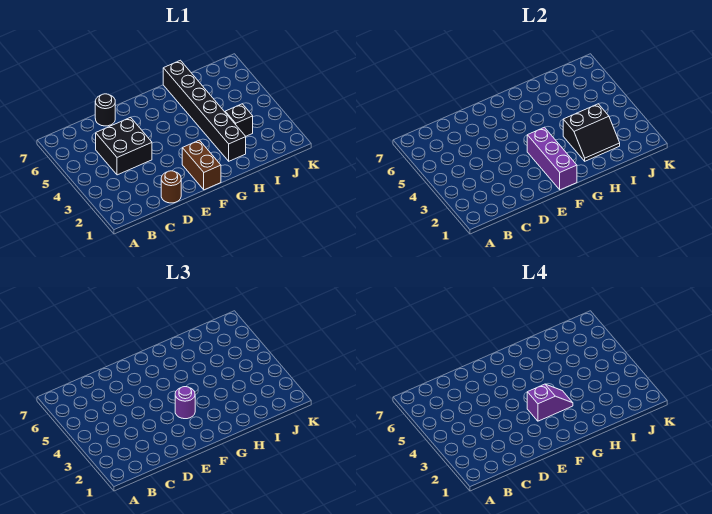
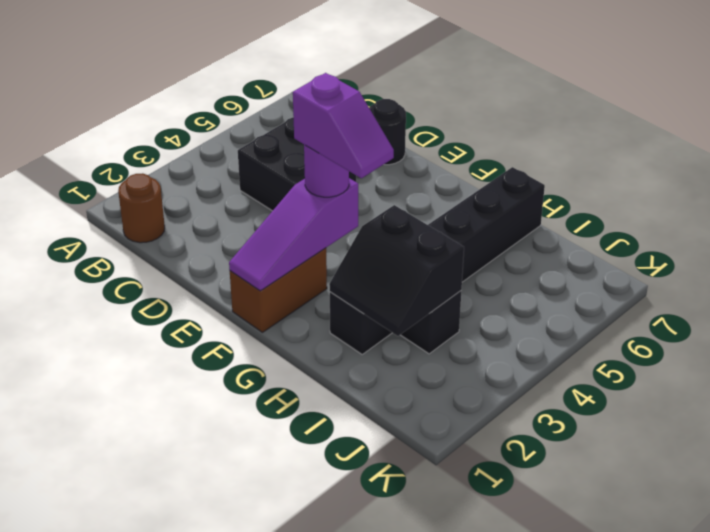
brown 1x1 round brick [161,171,181,203] -> brown 1x1 round brick moved to [118,173,165,243]
purple 1x3 brick [527,127,577,190] -> purple 1x3 slope [229,178,358,291]

